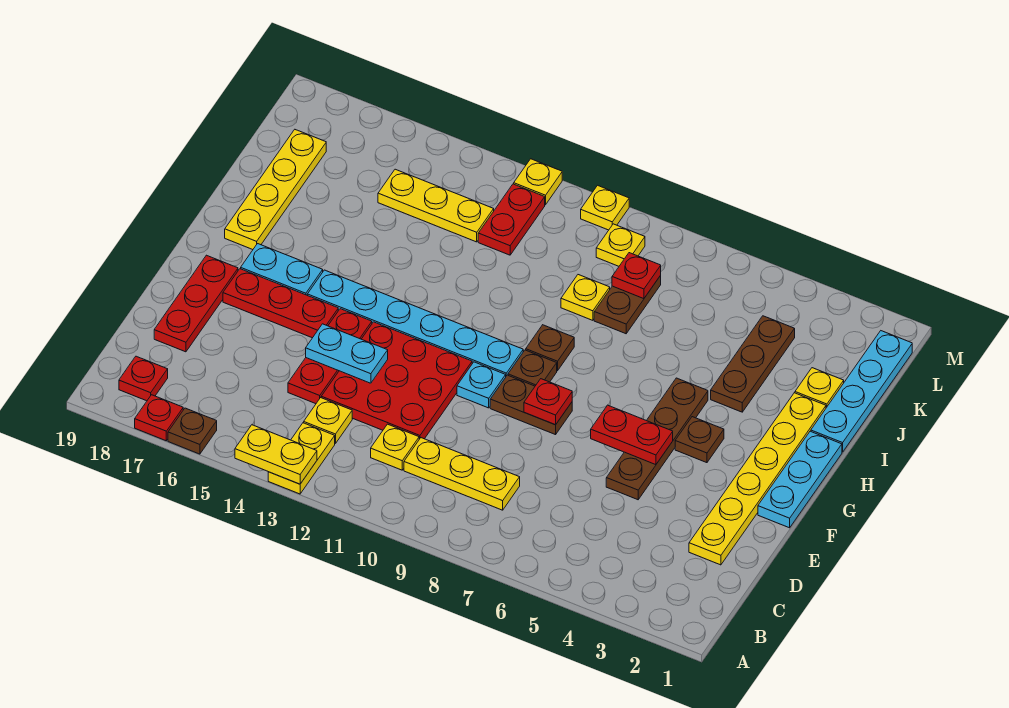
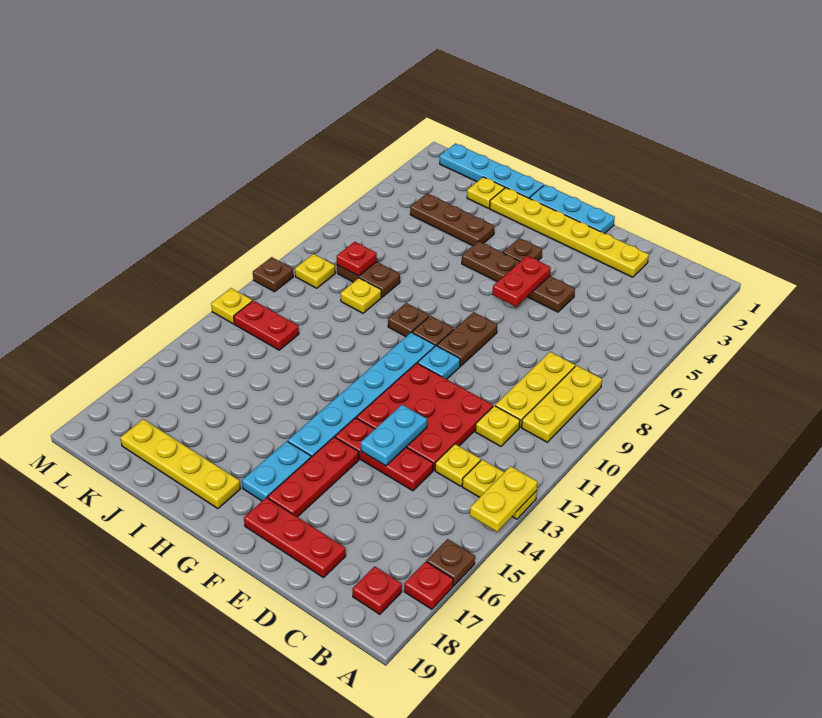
red 1x1 plate [524,379,572,425] -> none
yellow 1x3 plate [378,169,494,242] -> yellow 1x3 plate moved to [522,366,602,442]
yellow 1x1 plate [581,185,629,230] -> brown 1x1 plate [253,257,293,292]

